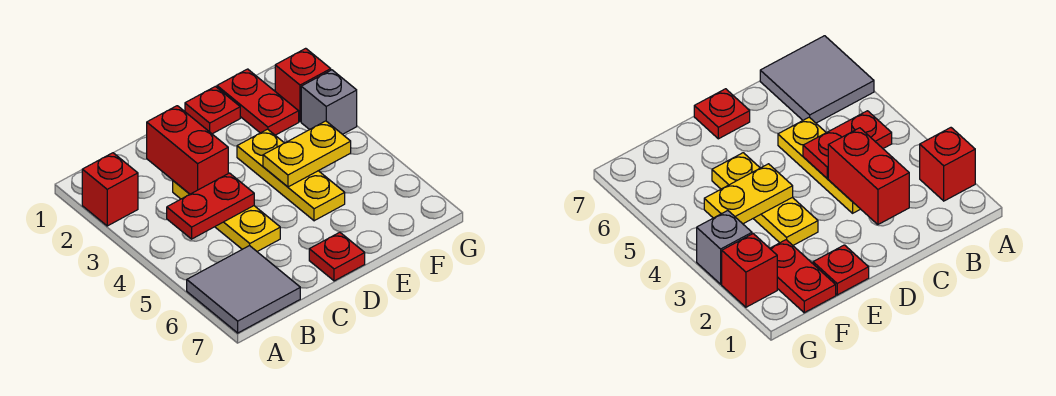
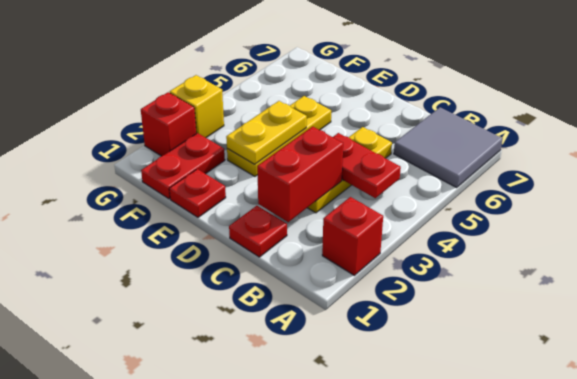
red 1x1 plate [309,232,365,281] -> red 1x1 plate moved to [229,206,287,257]
yellow 1x2 plate [263,121,351,187] -> yellow 1x2 plate turned to [226,101,307,164]
grey 1x1 brick [301,70,357,134] -> yellow 1x1 brick [170,75,224,138]

